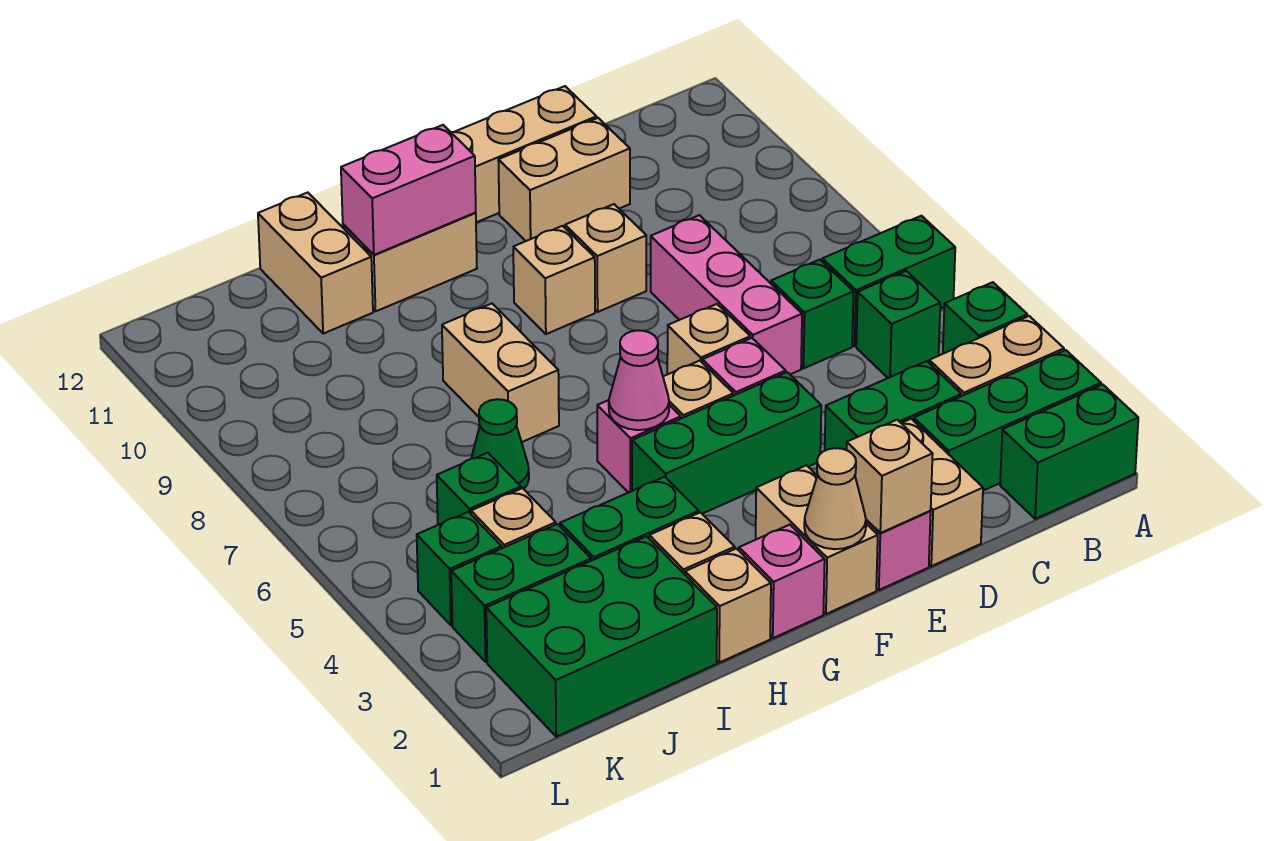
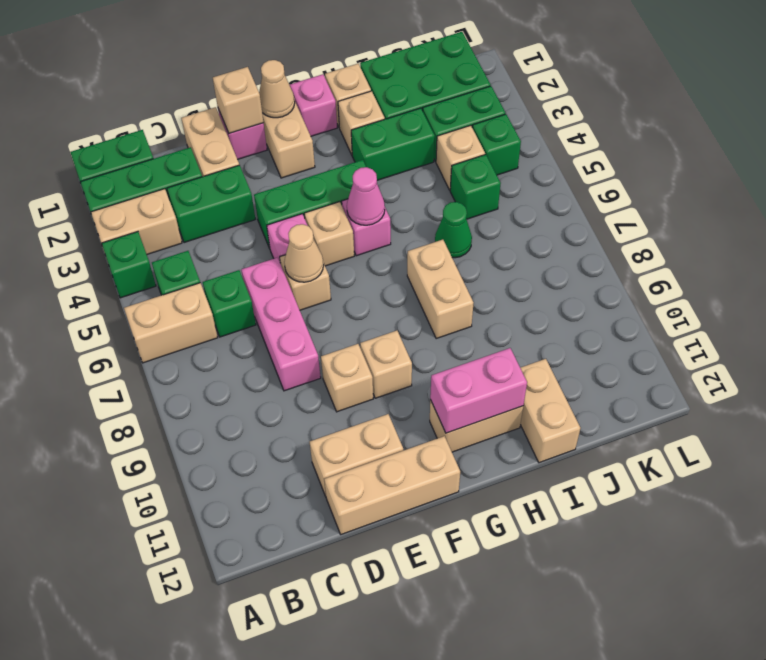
green 1x2 brick [822,216,955,346] -> tan 1x2 brick [124,283,218,363]
none -> tan 1x1 cone [284,224,324,282]

